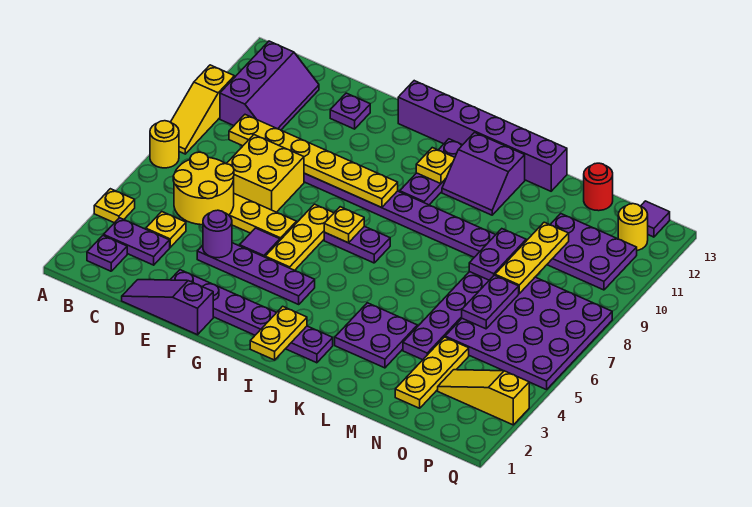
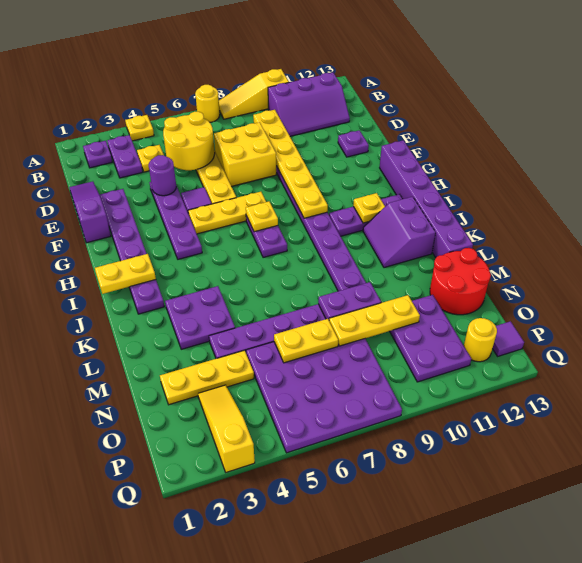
purple 1x2 plate [462,275,519,329] -> yellow 1x2 plate [274,319,338,363]
red 1x1 round brick [584,163,613,211] -> red 2x2 round brick [430,248,491,315]

